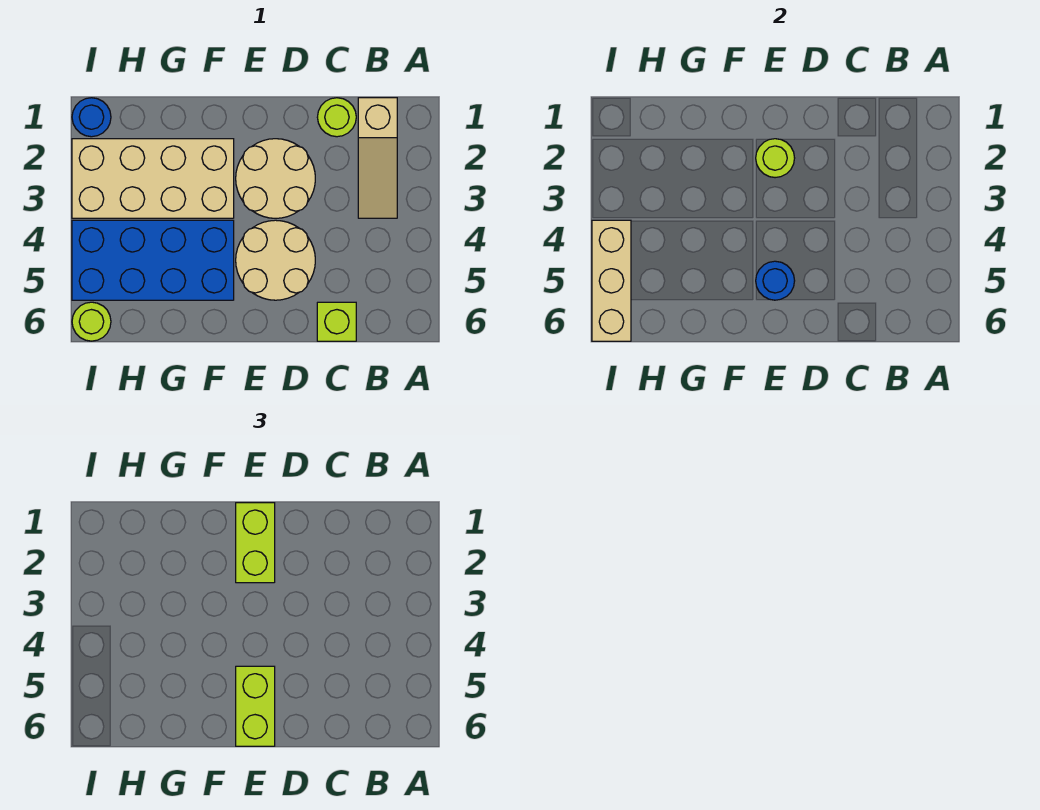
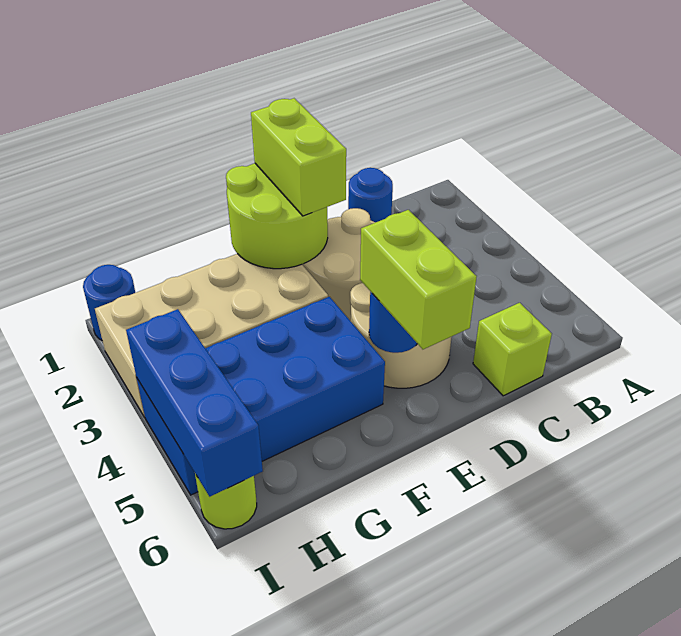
tan 1x3 slope [358,98,397,218] -> none
lime 1x1 round brick [317,98,356,137] -> blue 1x1 round brick [348,168,393,223]
lime 1x1 round brick [756,139,795,178] -> lime 2x2 round brick [226,163,328,269]
tan 1x3 brick [592,220,631,341] -> blue 1x3 brick [126,309,263,496]

